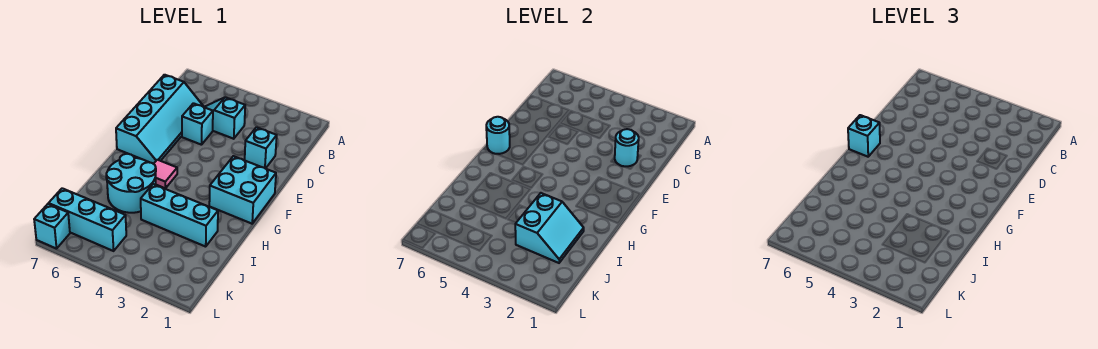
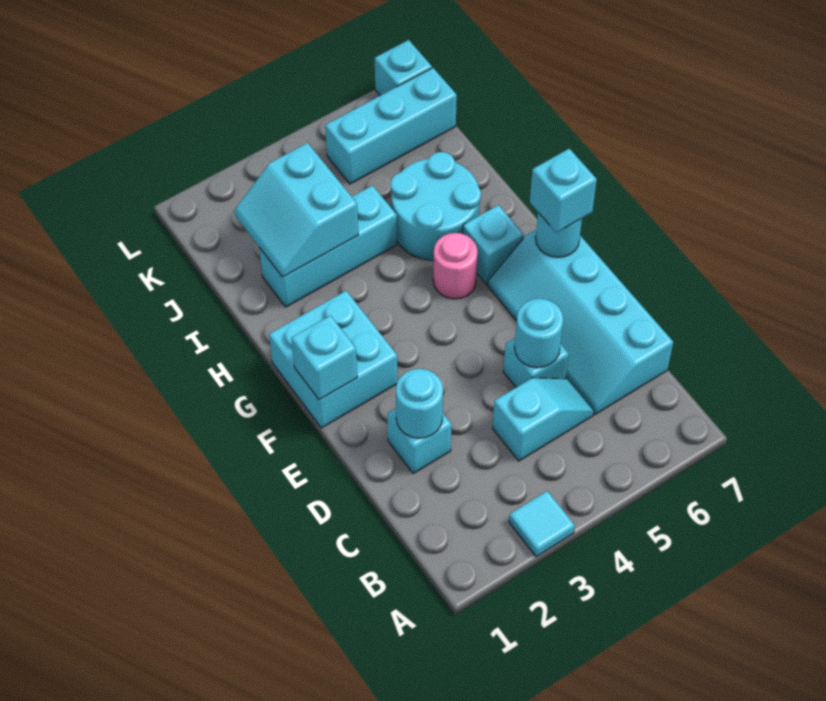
none -> cyan 1x1 tile [509,491,575,557]
none -> cyan 1x1 round brick [515,299,563,368]
none -> cyan 1x1 brick [292,315,357,400]
pink 1x1 tile [154,160,177,188] -> pink 1x1 round brick [433,233,478,299]
none -> cyan 1x1 brick [463,205,524,284]

